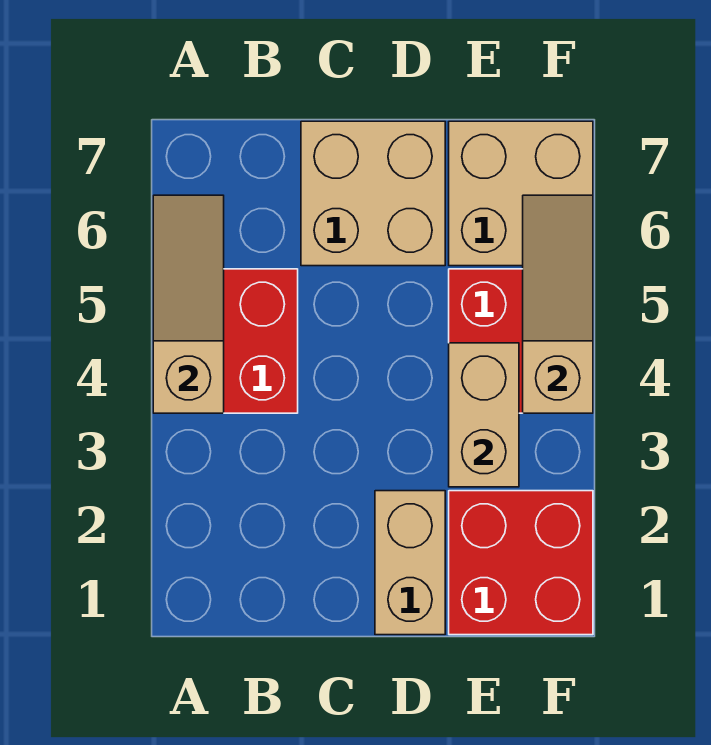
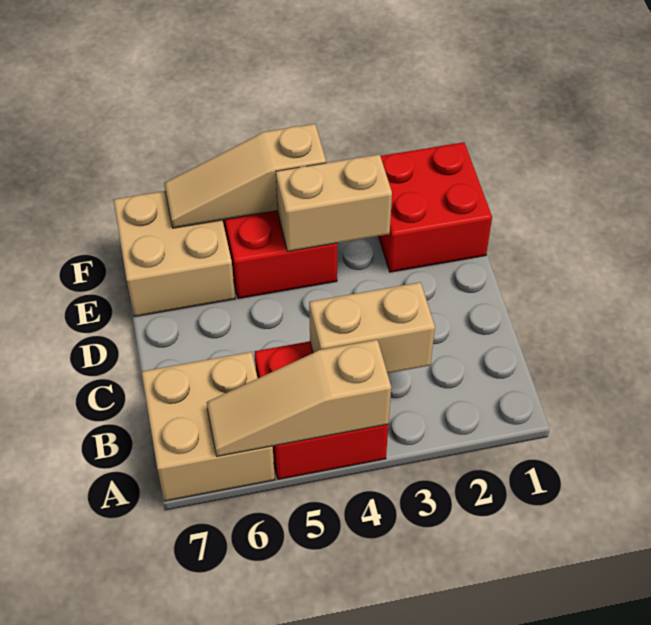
tan 2x2 brick [301,121,445,266] -> tan 2x2 brick moved to [142,352,275,501]
tan 1x2 brick [375,491,445,635] -> tan 1x2 brick moved to [309,282,435,373]

